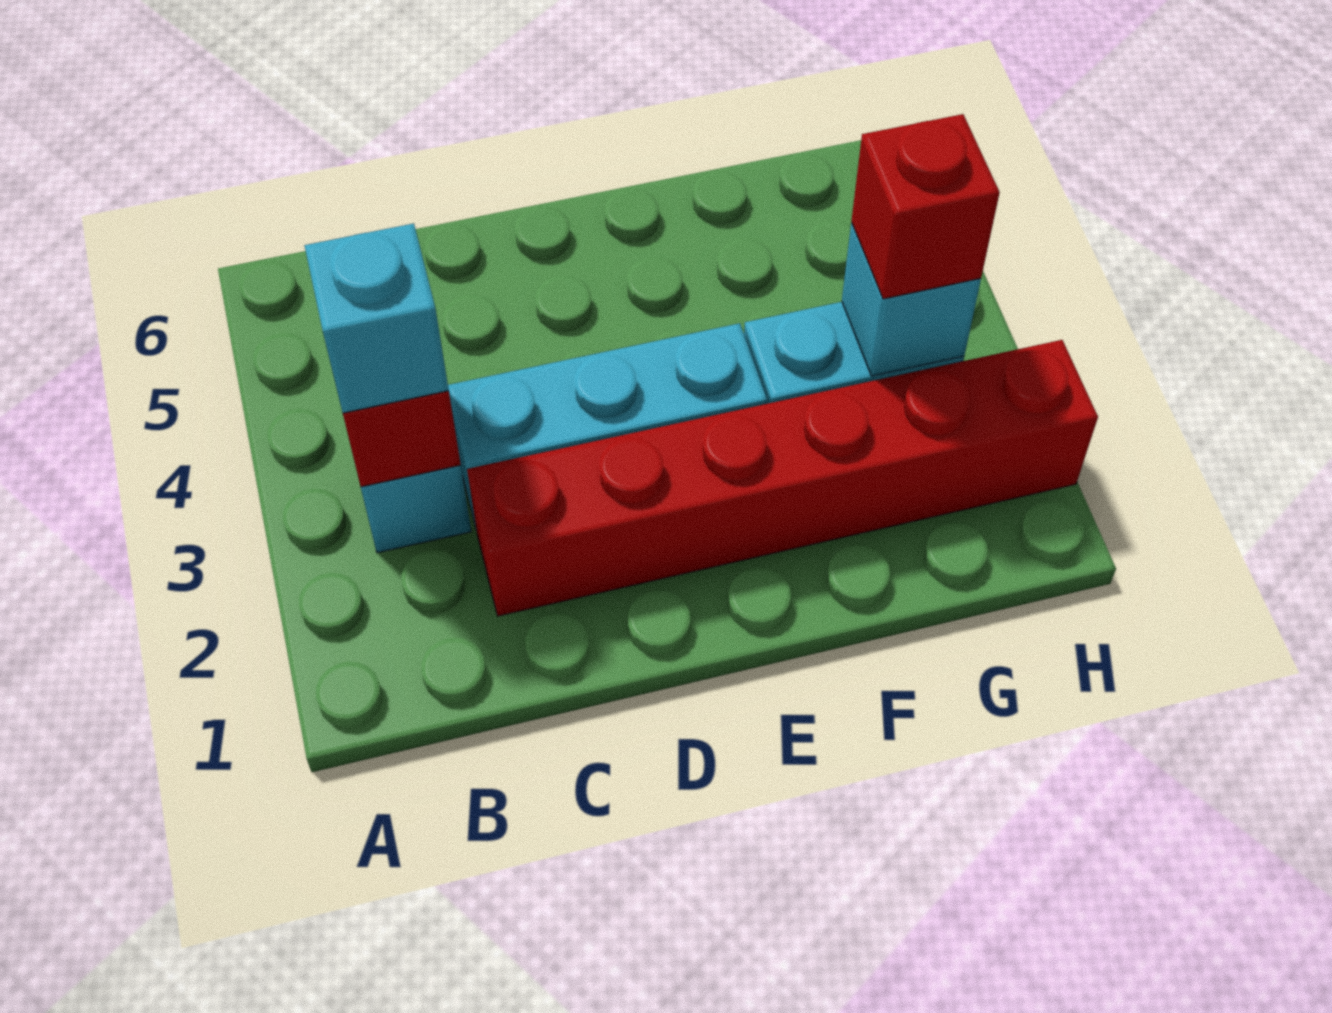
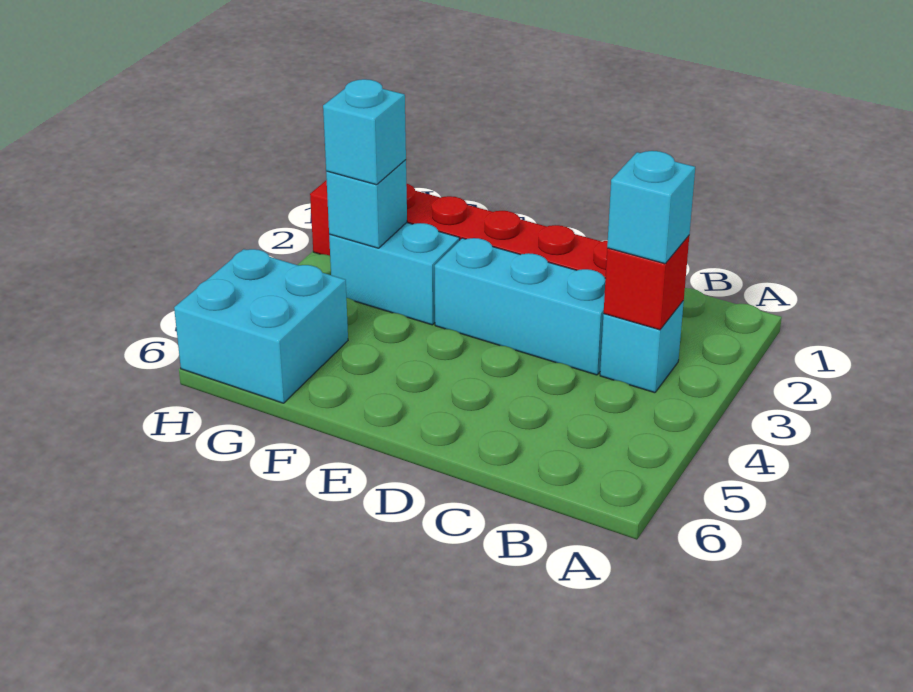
red 1x1 brick [851,114,1000,299] -> cyan 1x1 brick [323,79,406,185]
none -> cyan 2x2 brick [174,249,348,403]

